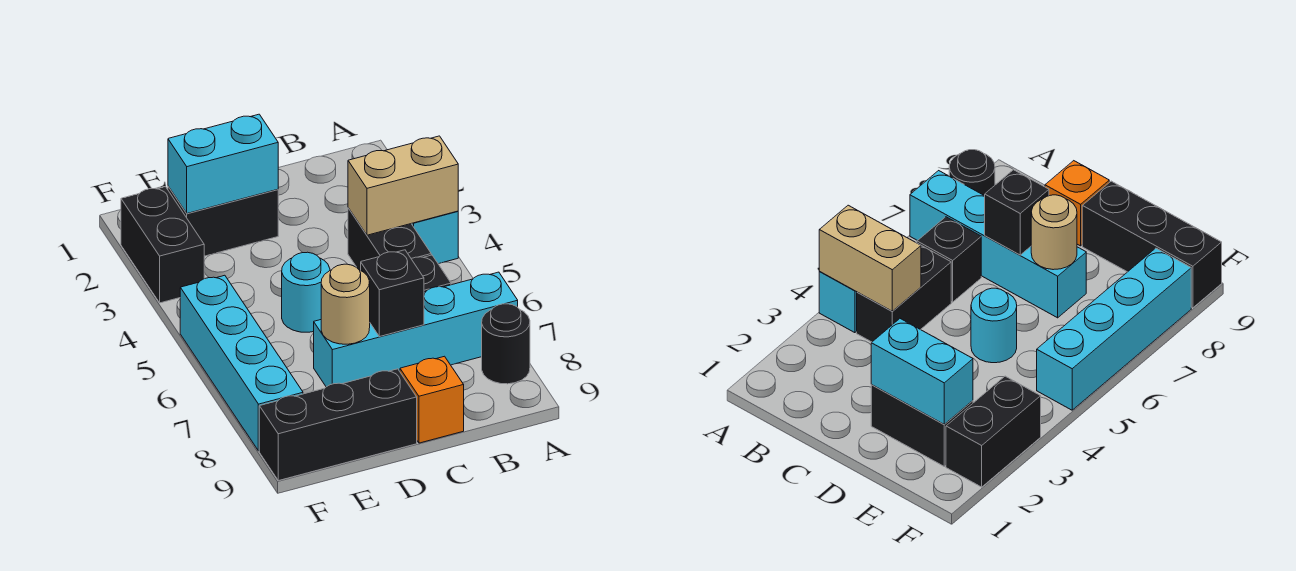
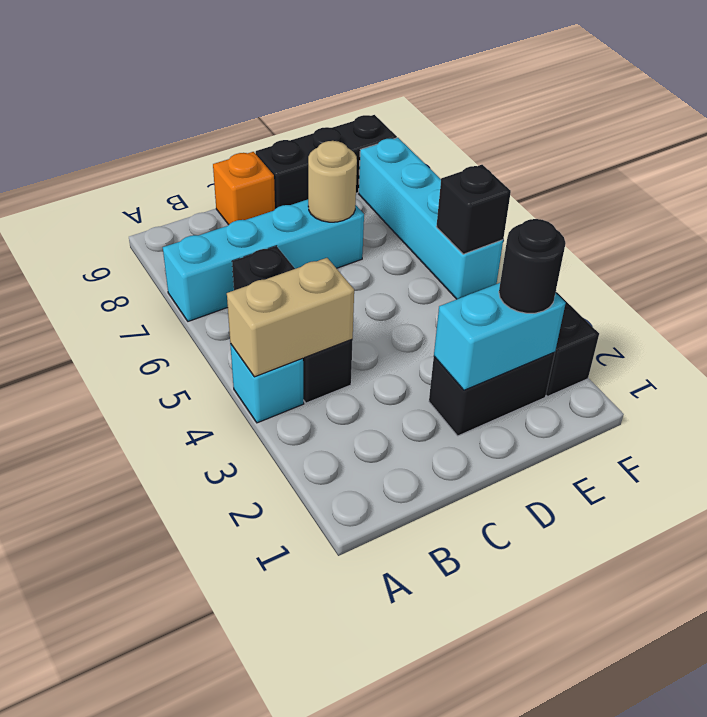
black 1x1 round brick [482,304,530,384] -> black 1x1 round brick moved to [499,219,566,313]
black 1x1 brick [361,250,424,337] -> black 1x1 brick moved to [436,165,511,254]
cyan 1x1 round brick [282,252,330,332] -> none

